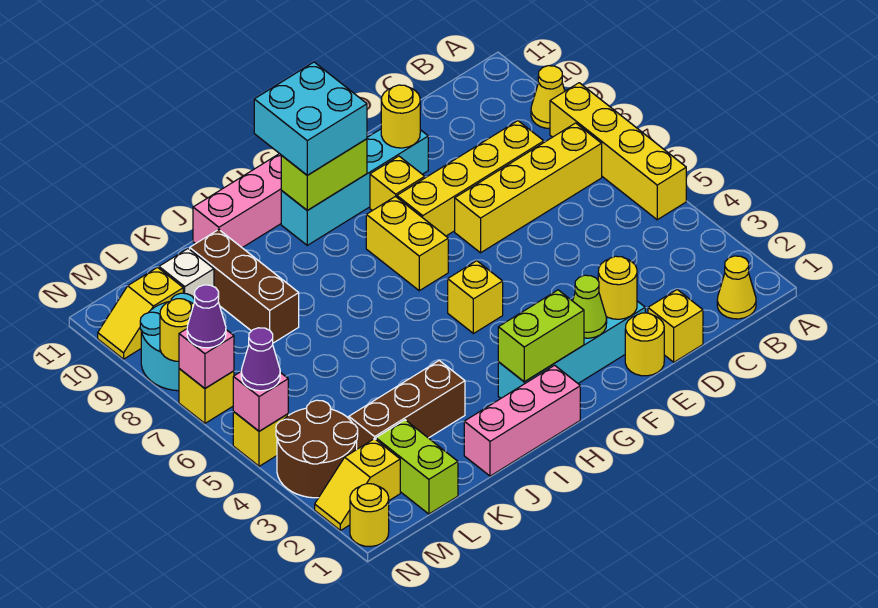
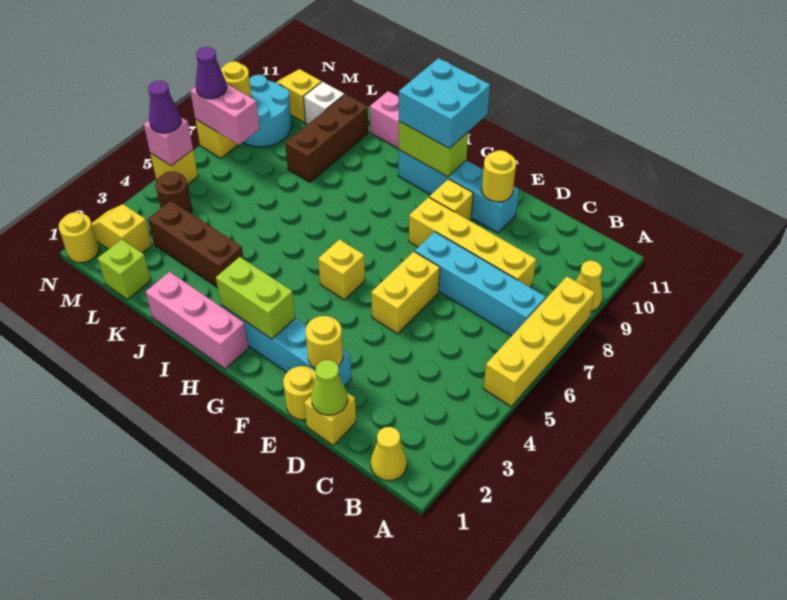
yellow 1x4 brick [455,123,602,253] -> cyan 1x4 brick [415,232,546,336]
lime 1x1 cone [573,275,607,338] -> lime 1x1 cone moved to [311,360,348,415]
yellow 1x2 brick [366,196,448,291] -> yellow 1x2 brick moved to [371,252,440,334]
lime 1x2 brick [376,420,458,514] -> lime 1x1 brick [98,239,151,300]
brown 2x2 round brick [276,400,358,498] -> brown 1x1 round brick [156,171,192,213]
pink 1x1 brick [179,329,234,388] -> pink 1x2 brick [190,84,260,145]

